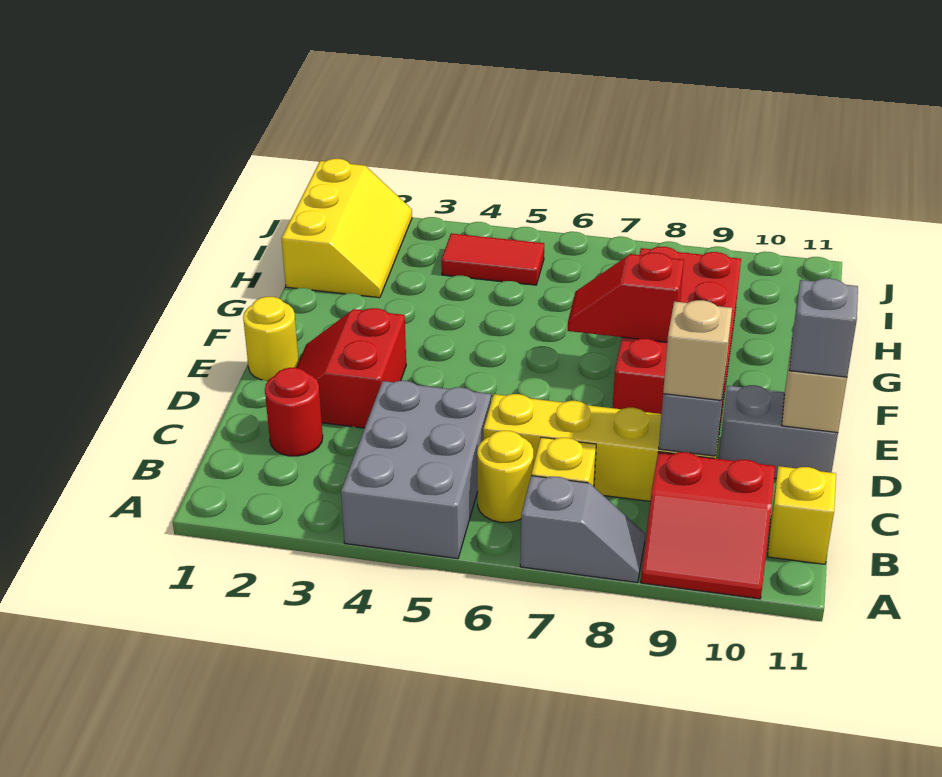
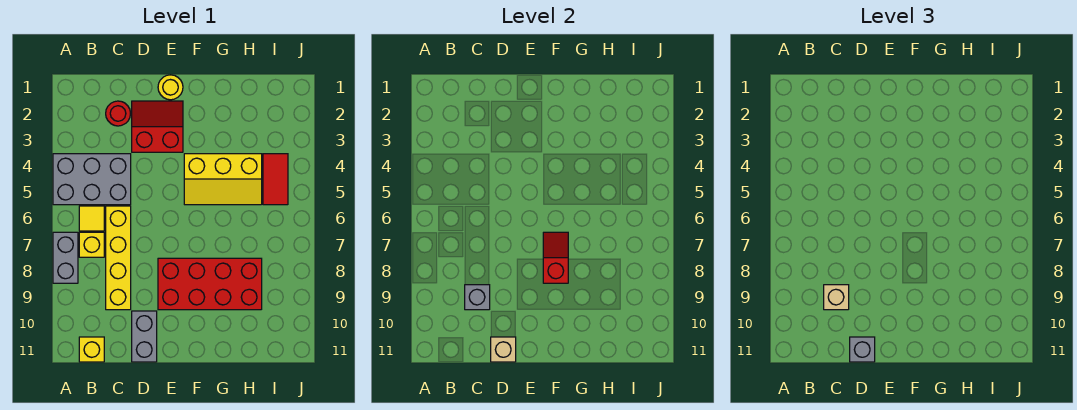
grey 1x2 slope [520,476,645,583] -> grey 1x2 brick [53,232,78,283]
red 2x2 slope [641,452,775,599] -> none
yellow 1x1 round brick [477,431,533,522] -> yellow 1x1 tile [79,206,104,231]
yellow 2x3 slope [281,159,412,298] -> yellow 2x3 slope moved to [184,154,262,205]

